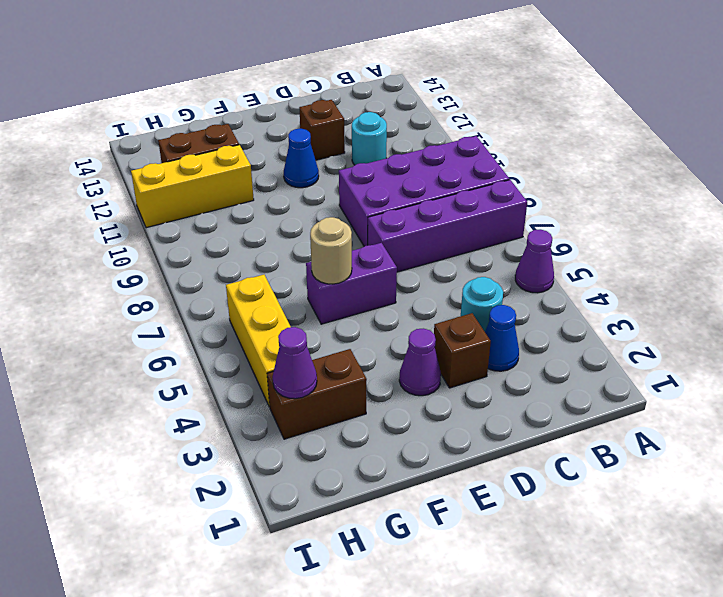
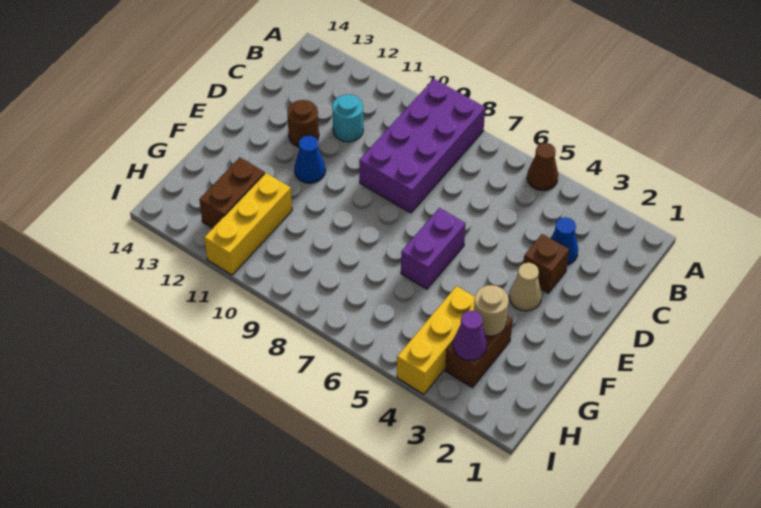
purple 1x1 cone [515,229,554,293] -> brown 1x1 cone [527,143,558,191]
purple 1x4 brick [368,180,527,272] -> none
cyan 1x1 round brick [461,277,503,332] -> none
brown 1x1 brick [299,100,345,160] -> brown 1x1 round brick [287,100,319,147]
purple 1x1 cone [399,328,441,396] -> tan 1x1 cone [509,263,542,311]
tan 1x1 round brick [310,217,352,284] -> tan 1x1 round brick moved to [474,285,509,336]
yellow 1x3 brick [226,275,291,407] -> yellow 1x3 brick turned to [397,286,475,394]

